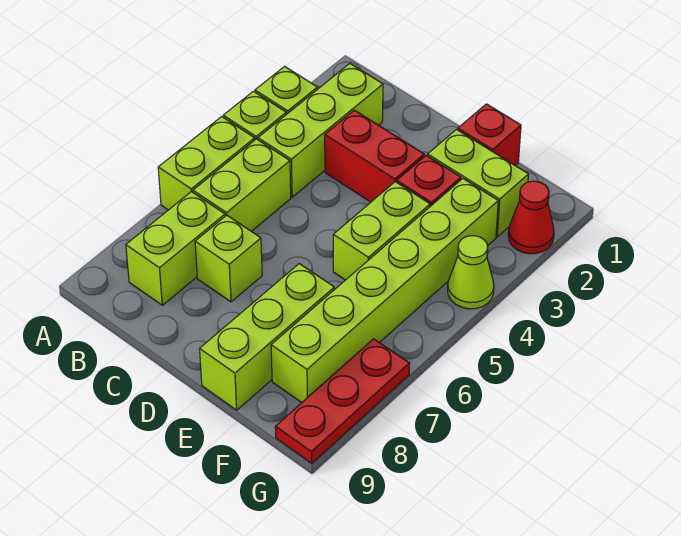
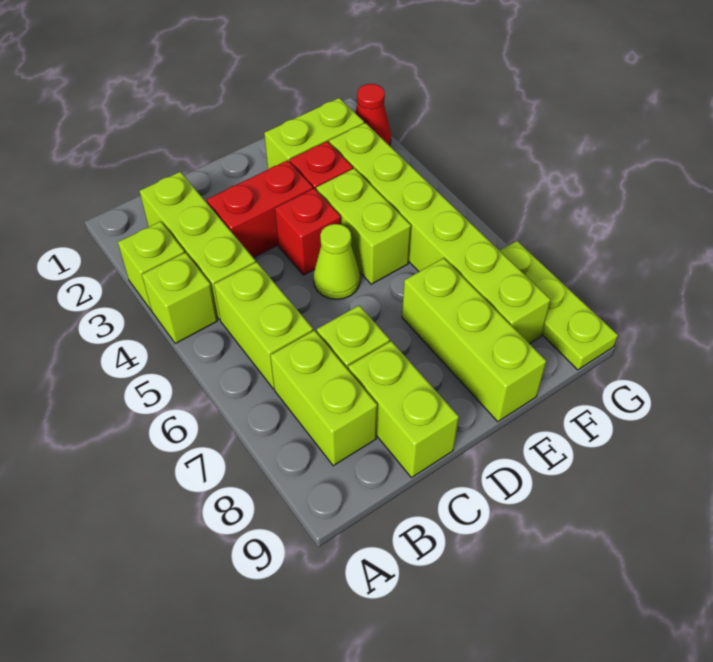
lime 1x2 brick [158,117,255,210] -> lime 1x2 brick moved to [348,341,459,478]
red 1x1 brick [458,104,521,166] -> red 1x1 brick moved to [275,189,341,275]
lime 1x1 cone [448,236,494,309] -> lime 1x1 cone moved to [313,224,360,299]
red 1x3 plate [275,339,410,463] -> lime 1x3 plate [500,241,618,370]

